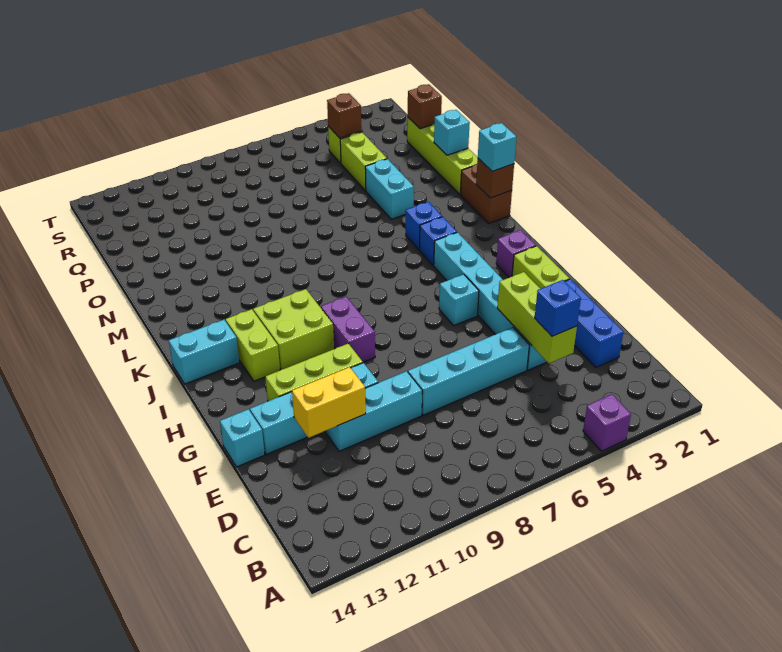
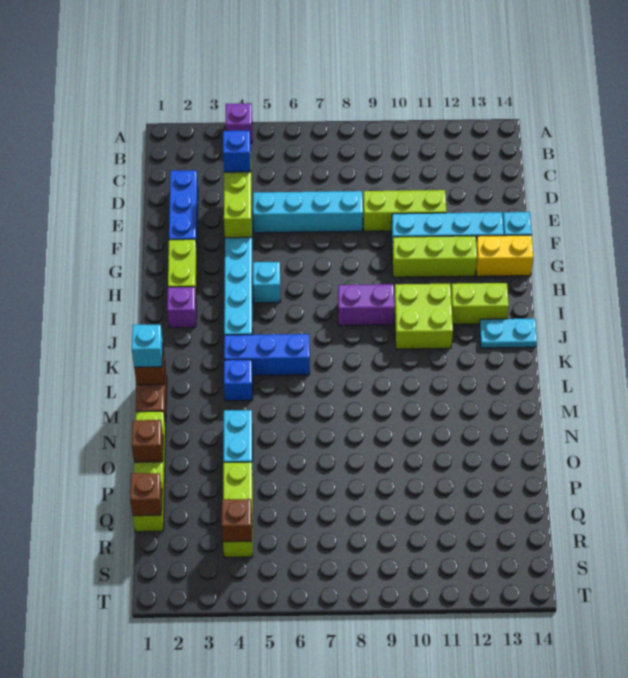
cyan 1x3 brick [325,371,422,451] -> lime 1x3 brick [363,190,446,231]
yellow 1x2 brick [292,367,366,438] -> yellow 1x2 brick moved to [476,235,533,276]
purple 1x2 brick [321,297,375,362] -> purple 1x2 brick turned to [338,284,394,326]
lime 1x2 brick [226,309,280,381] -> lime 1x2 brick turned to [451,283,509,324]
cyan 1x2 brick [169,320,239,384] -> cyan 1x2 plate [480,319,537,348]
blue 1x1 brick [419,217,457,266] -> blue 1x3 brick [224,334,310,376]
cyan 1x1 brick [434,110,470,155] -> brown 1x1 brick [132,420,163,462]

